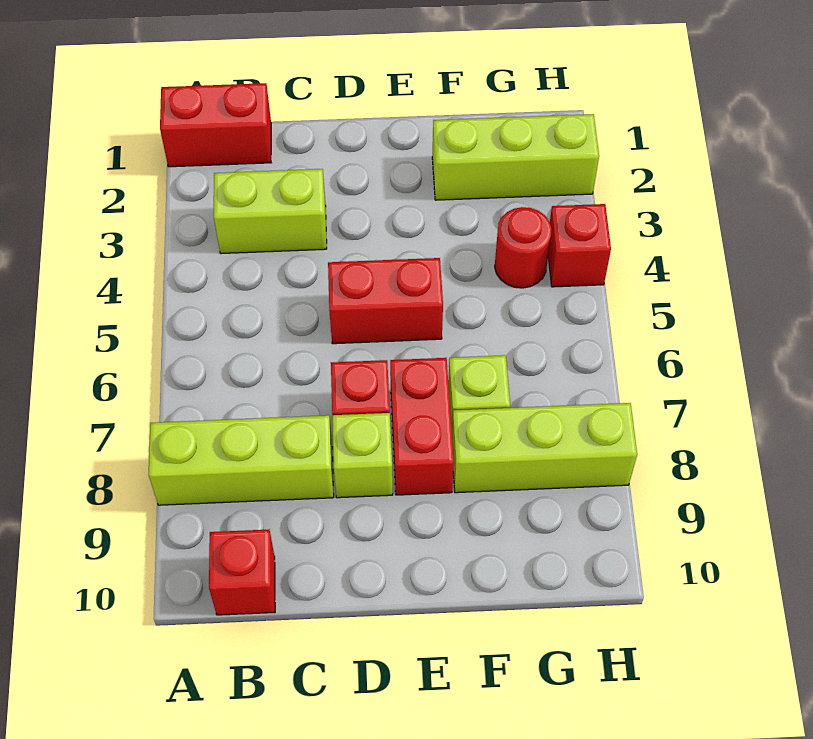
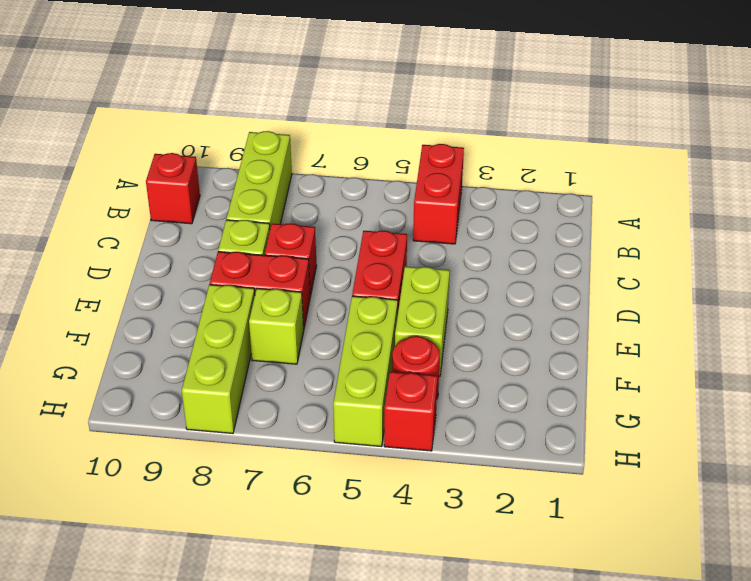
red 1x2 brick [160,83,271,167] -> red 1x2 brick moved to [413,144,464,244]
lime 1x2 brick [214,169,327,254] -> lime 1x2 brick moved to [395,266,450,376]
lime 1x3 brick [432,114,599,200] -> lime 1x3 brick moved to [333,296,398,447]

